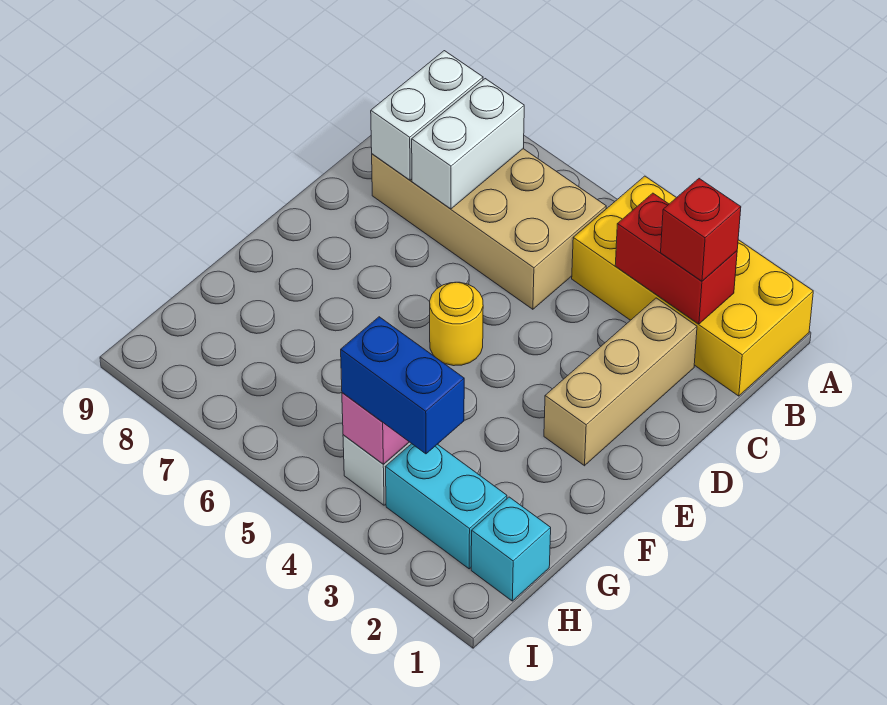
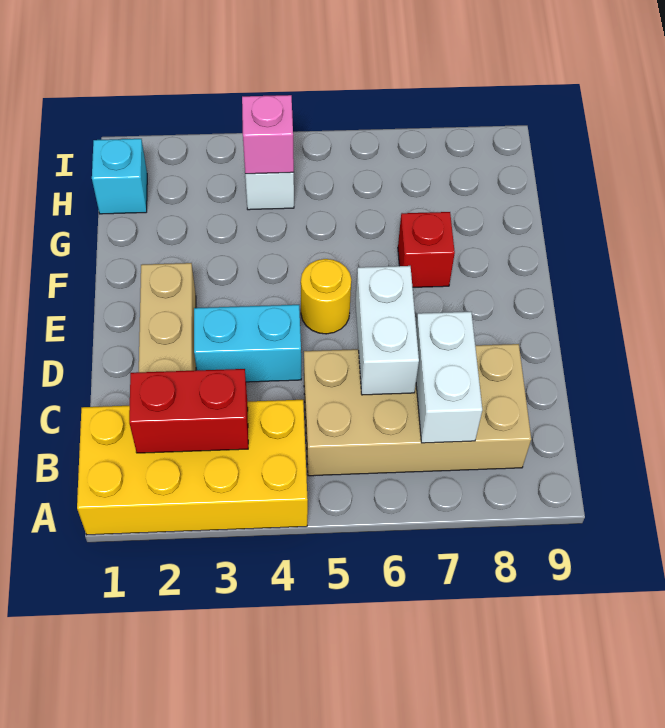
red 1x1 brick [661,179,741,281] -> red 1x1 brick moved to [398,212,455,287]
white 1x2 brick [371,51,483,180] -> white 1x2 brick moved to [356,266,419,395]
cyan 1x2 brick [386,444,507,569] -> cyan 1x2 brick moved to [194,305,301,382]
blue 1x2 brick [341,317,464,454] -> none

